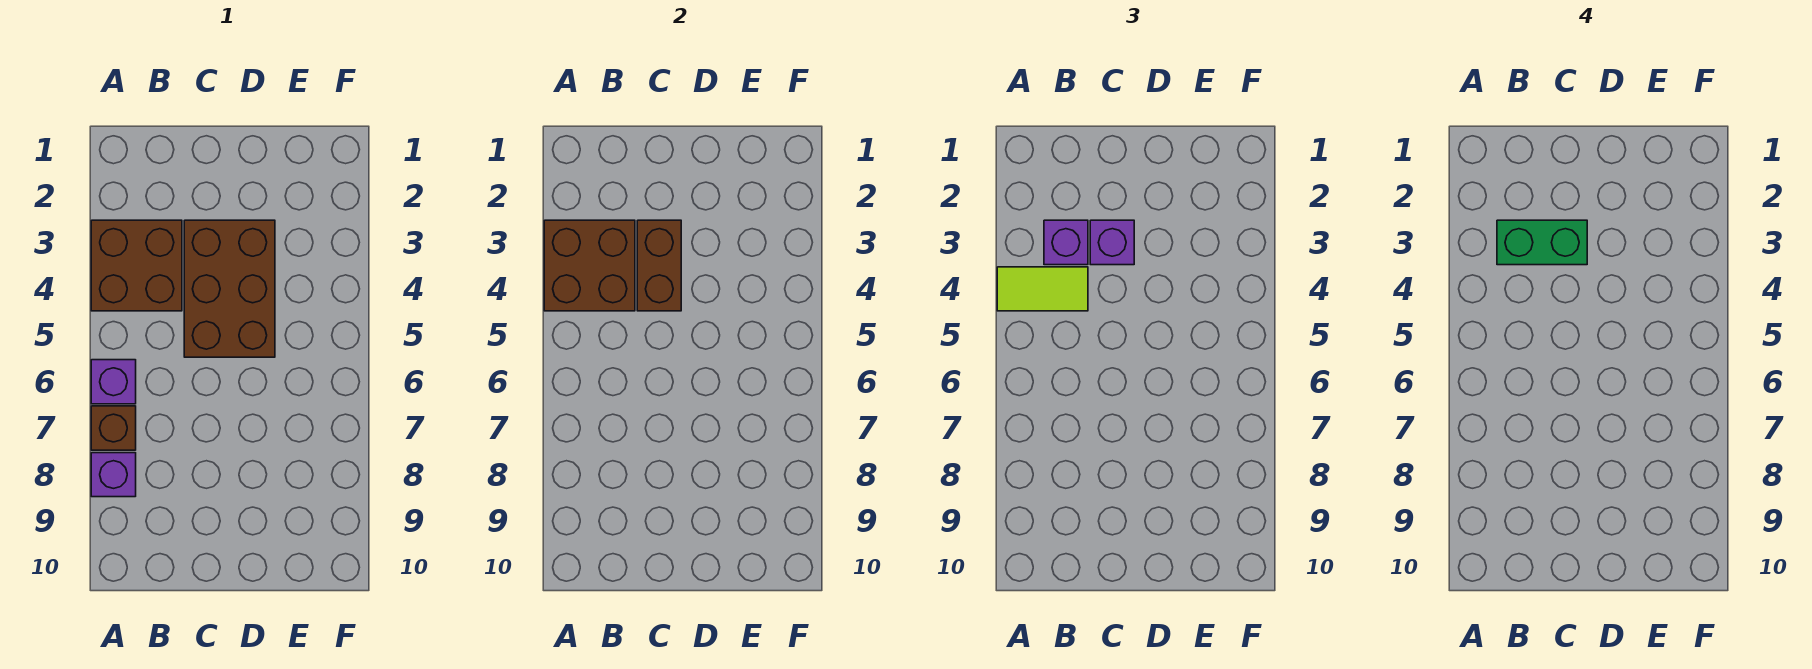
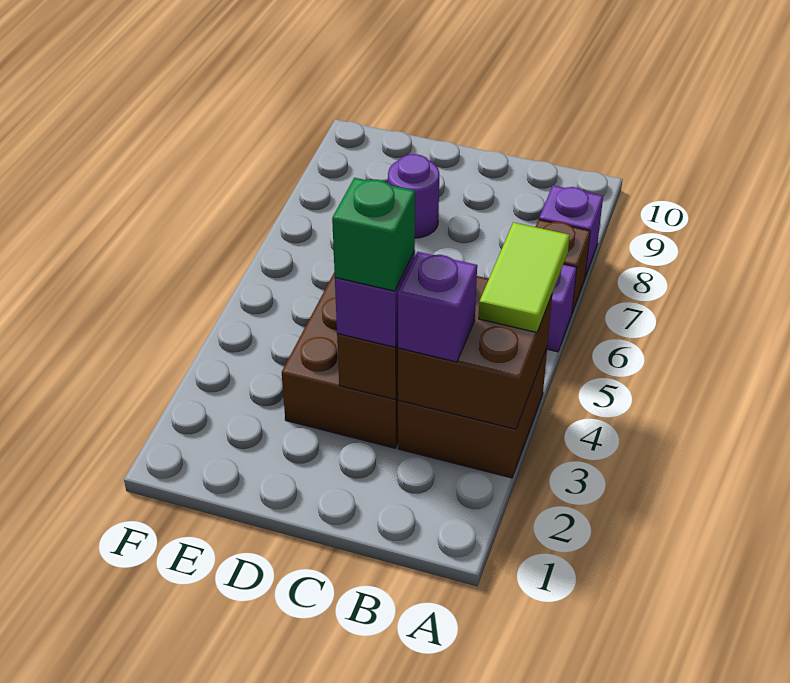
lime 1x2 tile [997,267,1088,311] -> lime 1x2 tile turned to [479,222,570,332]
green 1x2 brick [1497,220,1587,265] -> green 1x1 brick [332,178,415,291]
none -> purple 1x1 round brick [388,154,439,238]

